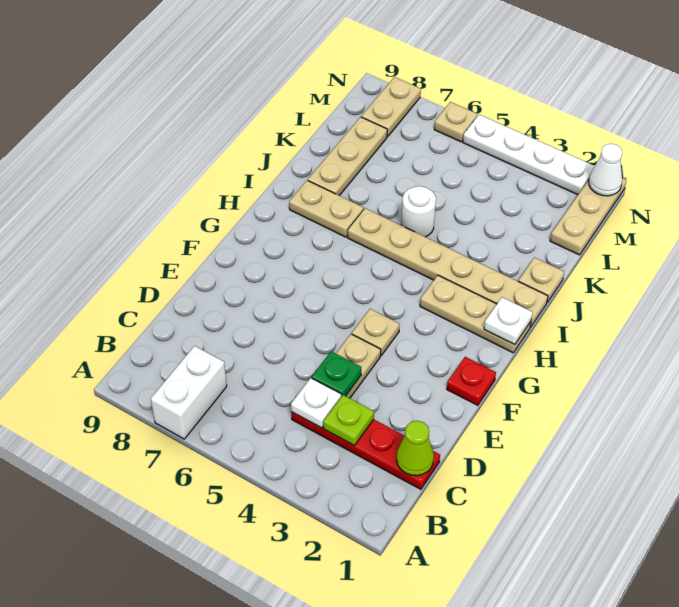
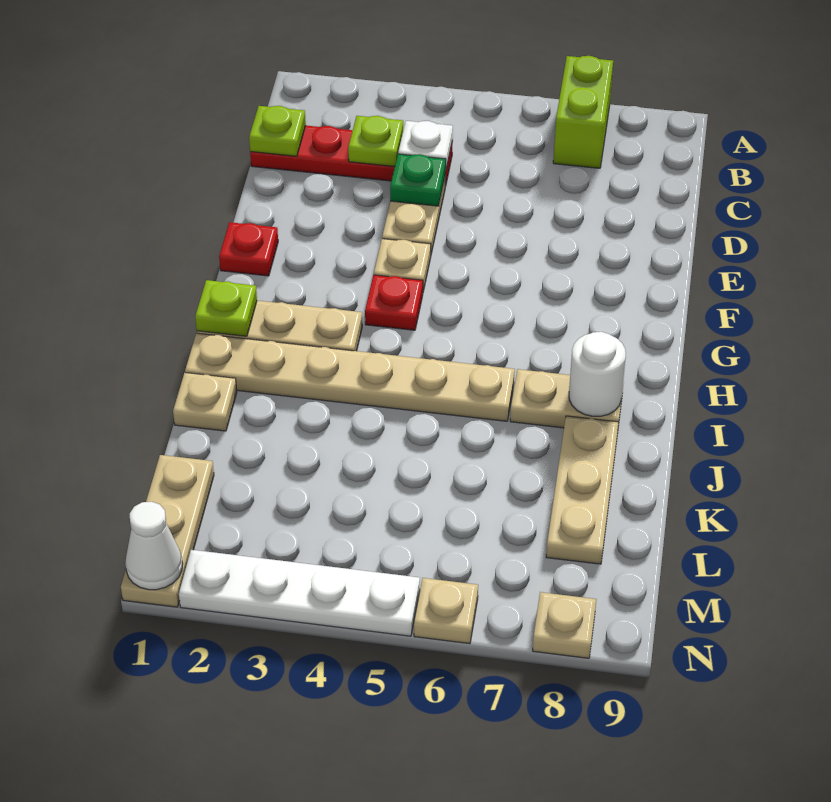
white 1x2 brick [151,346,227,439] -> lime 1x2 brick [553,56,613,168]
lime 1x1 cone [396,421,434,476] -> lime 1x1 plate [249,106,306,156]
none -> red 1x1 plate [365,275,423,330]
white 1x1 plate [484,297,533,345] -> lime 1x1 plate [195,280,257,336]
white 1x1 round brick [401,186,436,237] -> white 1x1 round brick moved to [569,332,626,416]
tan 1x2 plate [361,77,421,137] -> tan 1x1 plate [533,592,596,658]

